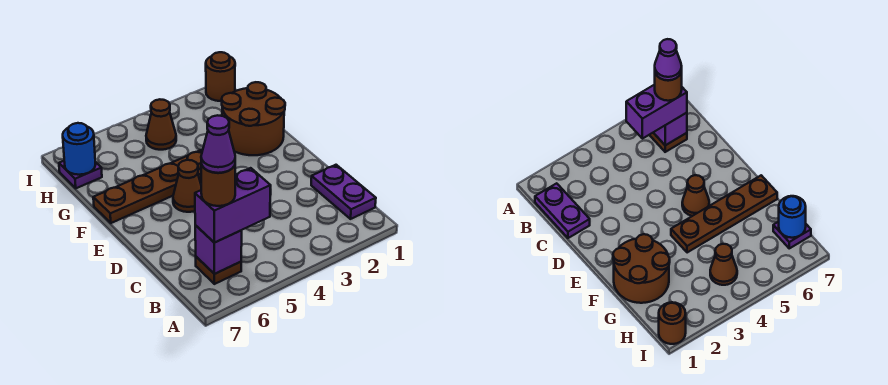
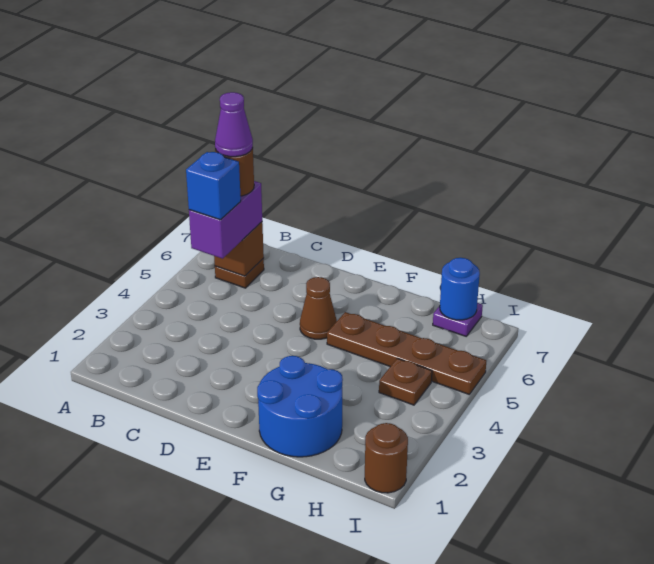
purple 1x2 plate [311,165,376,219] -> none
none -> blue 1x1 brick [186,152,241,220]
purple 1x1 brick [195,225,242,274] -> brown 1x1 brick [214,222,264,276]
brown 2x2 round brick [222,82,285,155] -> blue 2x2 round brick [257,356,343,457]
brown 1x4 plate [93,150,202,223] -> brown 1x4 plate turned to [327,312,486,394]
brown 1x1 cone [146,99,176,150] -> brown 1x1 plate [379,358,432,405]

